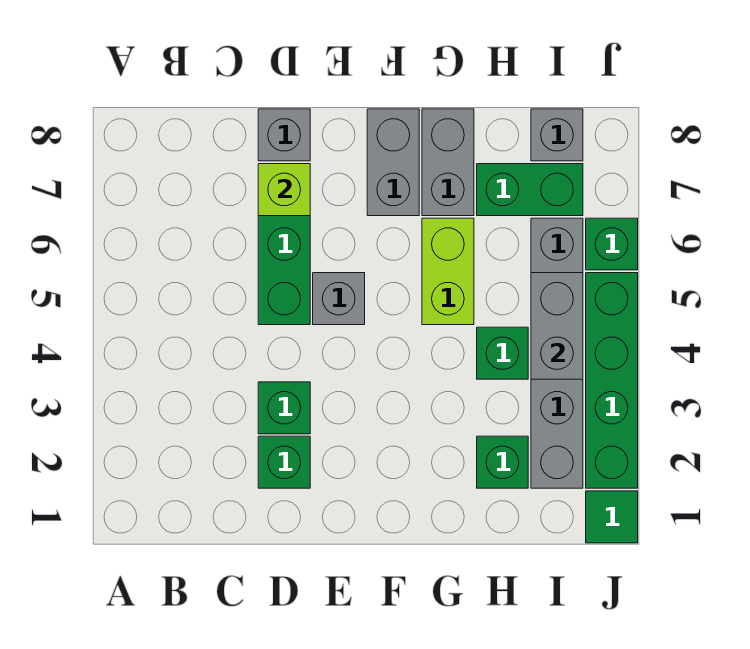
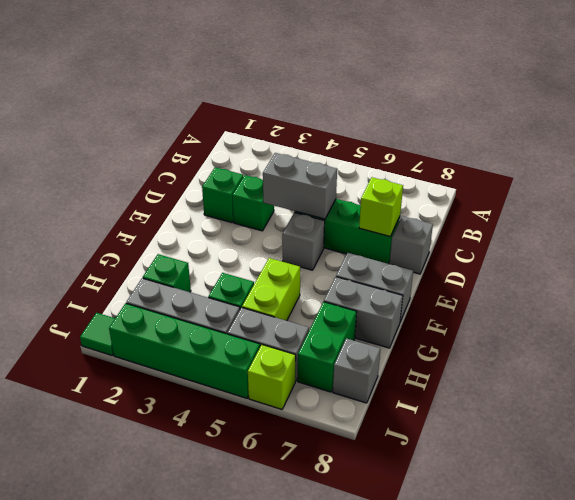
lime 1x2 brick [422,218,474,325] -> lime 1x2 brick turned to [242,258,300,321]
grey 1x2 brick [531,273,583,379] -> grey 1x2 brick moved to [263,153,337,219]
green 1x1 brick [586,218,638,270] -> lime 1x1 brick [248,345,296,409]

